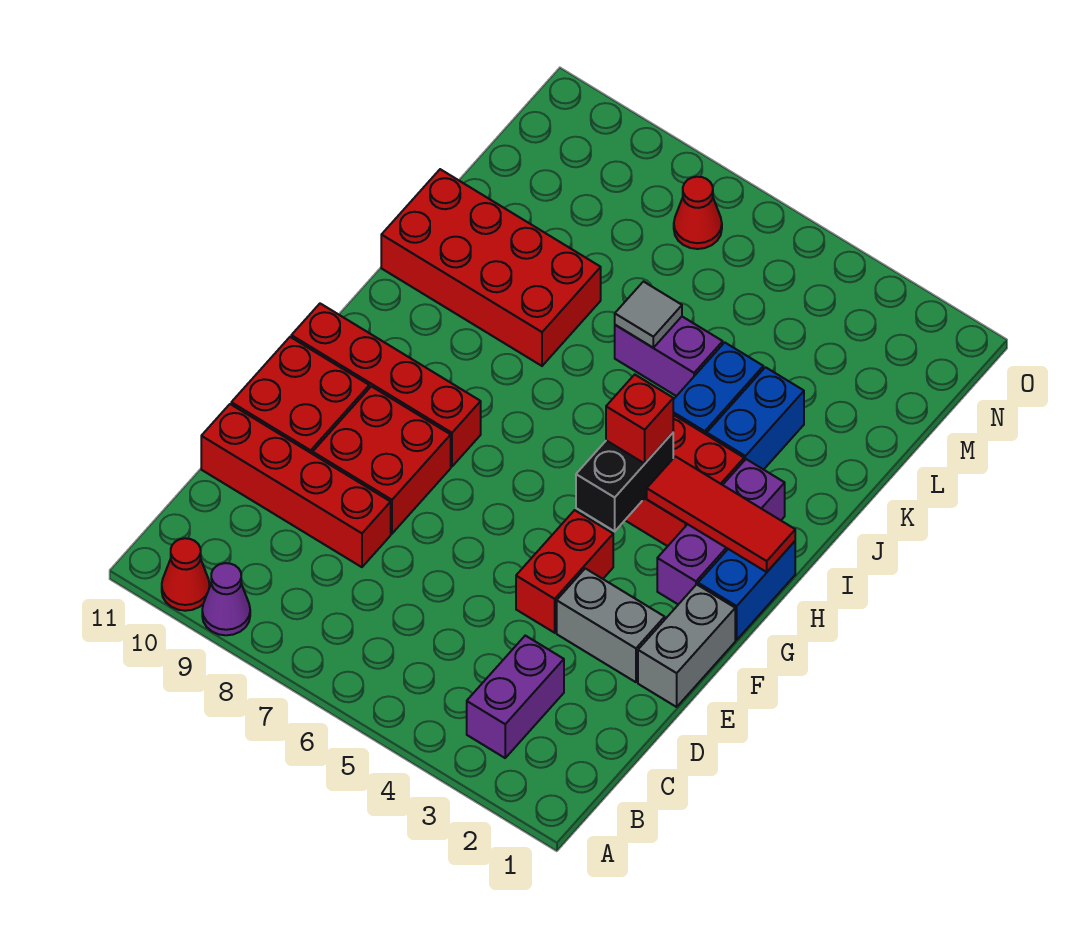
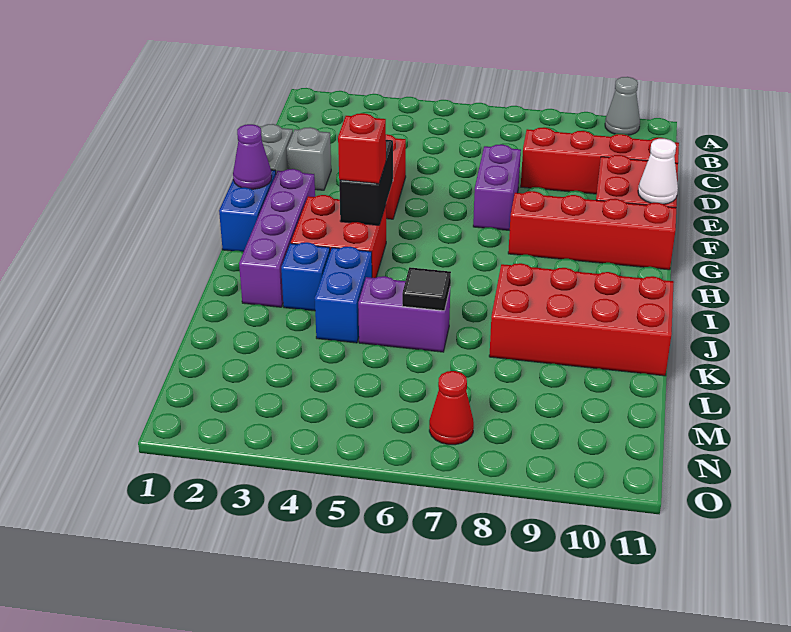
purple 1x1 cone [202,563,250,635] -> purple 1x1 cone moved to [233,124,272,189]
red 1x1 cone [162,538,210,611] -> grey 1x1 cone [605,77,640,135]
purple 1x2 brick [467,636,564,758] -> purple 1x2 brick moved to [473,144,521,231]
grey 1x2 brick [557,568,665,682] -> grey 1x1 brick [287,127,331,190]
red 2x2 brick [313,386,451,534] -> none
none -> white 1x1 cone [638,139,678,204]
purple 1x3 brick [657,459,785,604] -> purple 1x4 brick [239,169,315,307]
red 1x3 tile [647,456,795,572] -> none
blue 1x2 brick [707,367,804,470] -> blue 1x1 brick [281,242,330,311]
grey 1x1 tile [615,282,682,348] -> black 1x1 tile [402,267,451,311]

